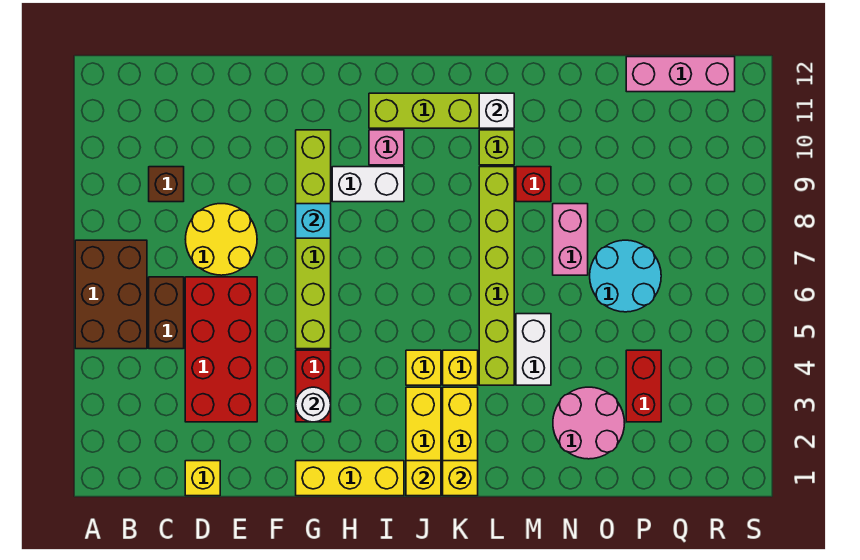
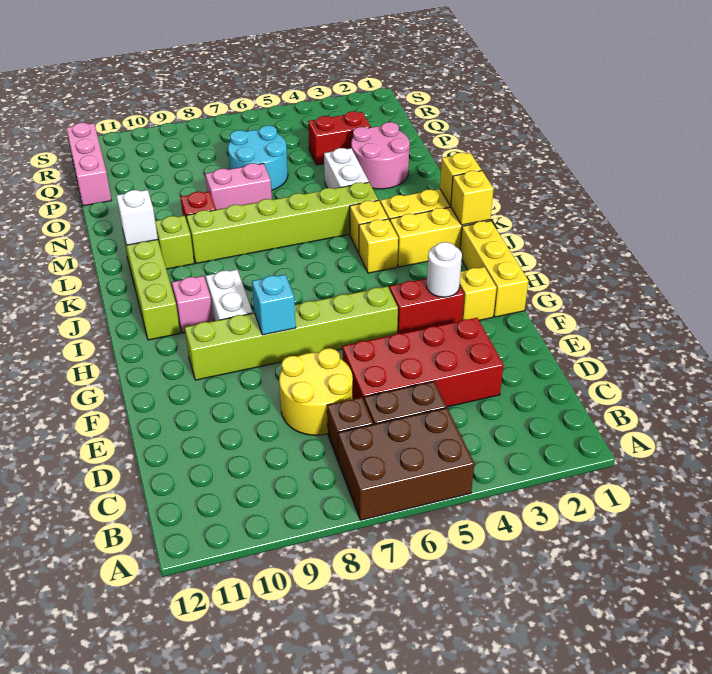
brown 1x1 brick [149,167,184,202] -> brown 1x1 brick moved to [327,397,373,460]
yellow 1x1 brick [185,461,220,496] -> yellow 1x1 brick moved to [460,267,497,320]
white 1x2 brick [516,314,551,385] -> white 1x2 brick turned to [324,148,369,189]

